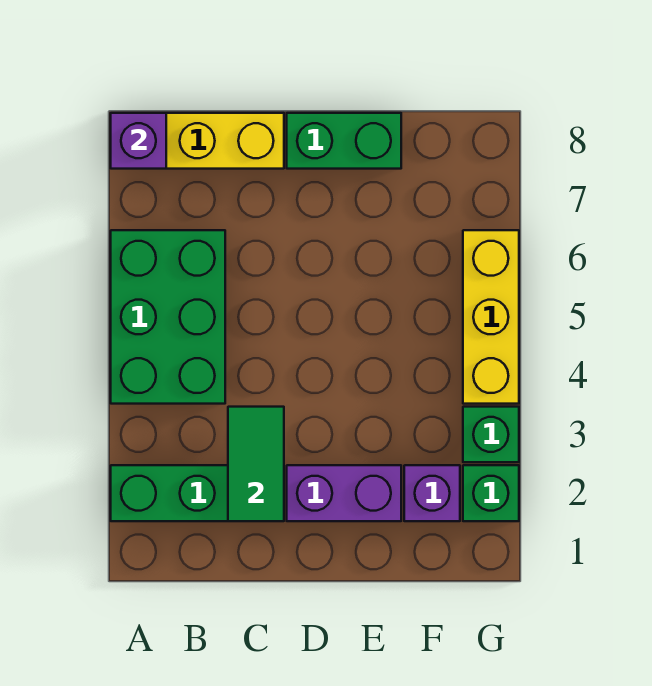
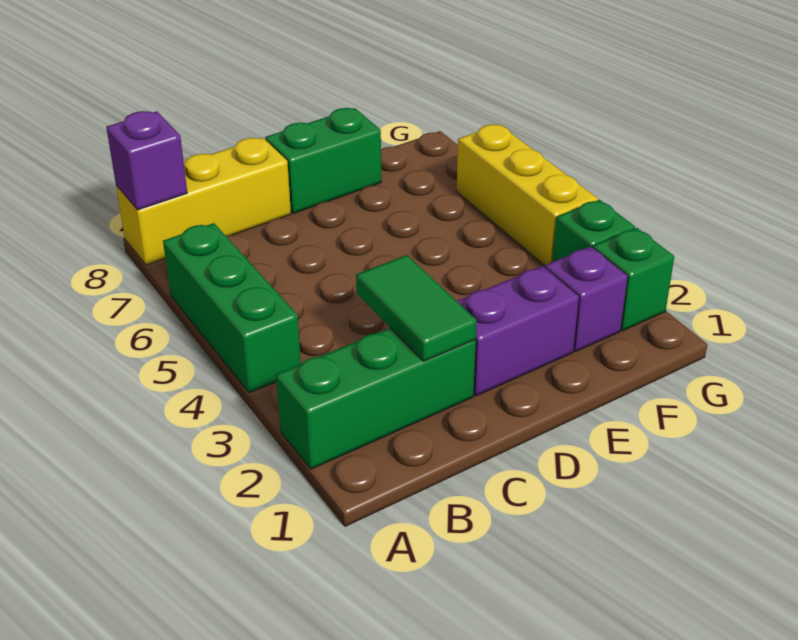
green 2x3 brick [111,230,225,404] -> green 1x3 brick [163,223,301,393]

